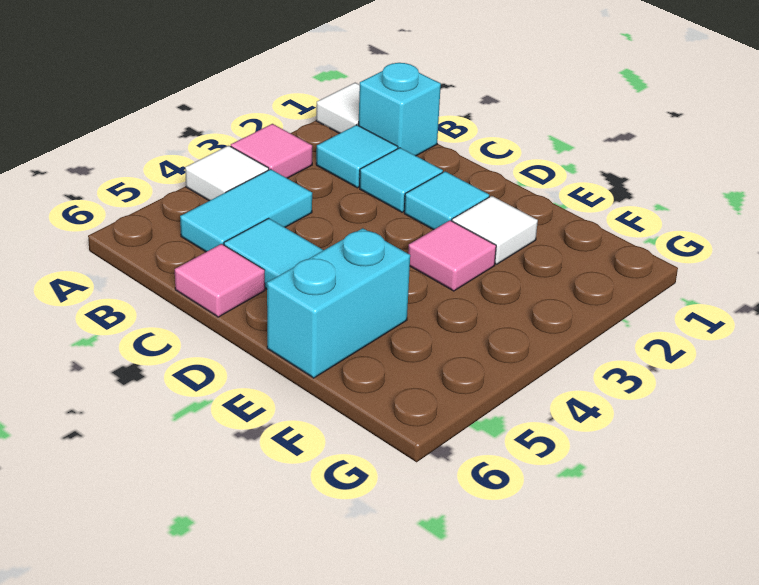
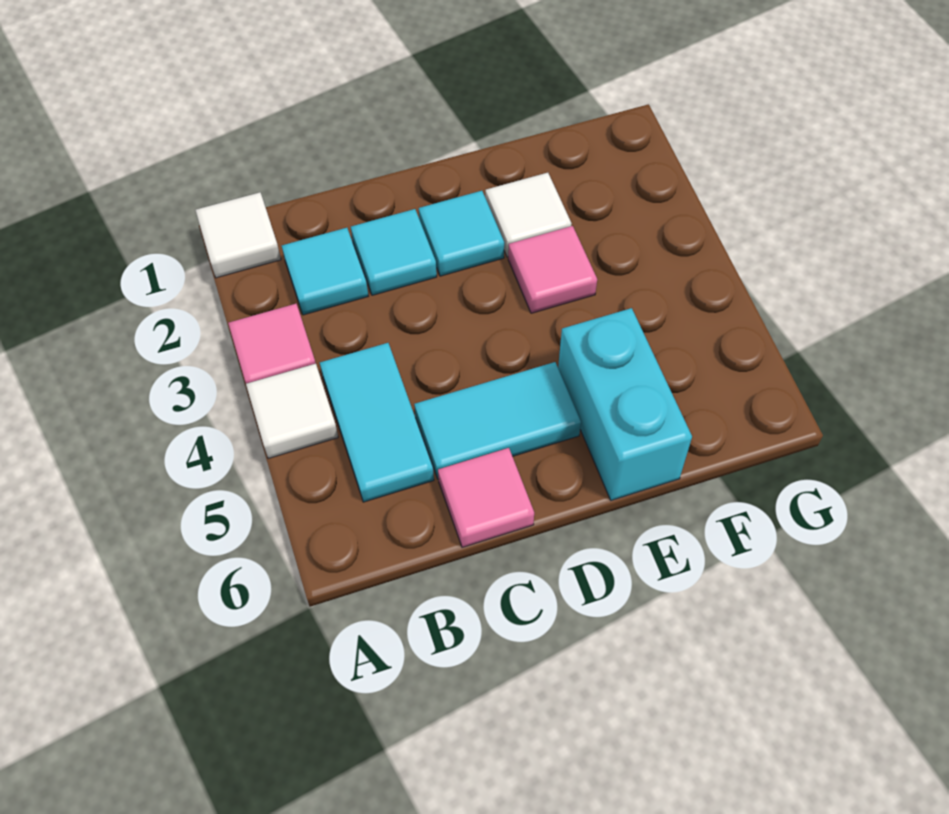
cyan 1x1 brick [359,63,441,156] -> none

